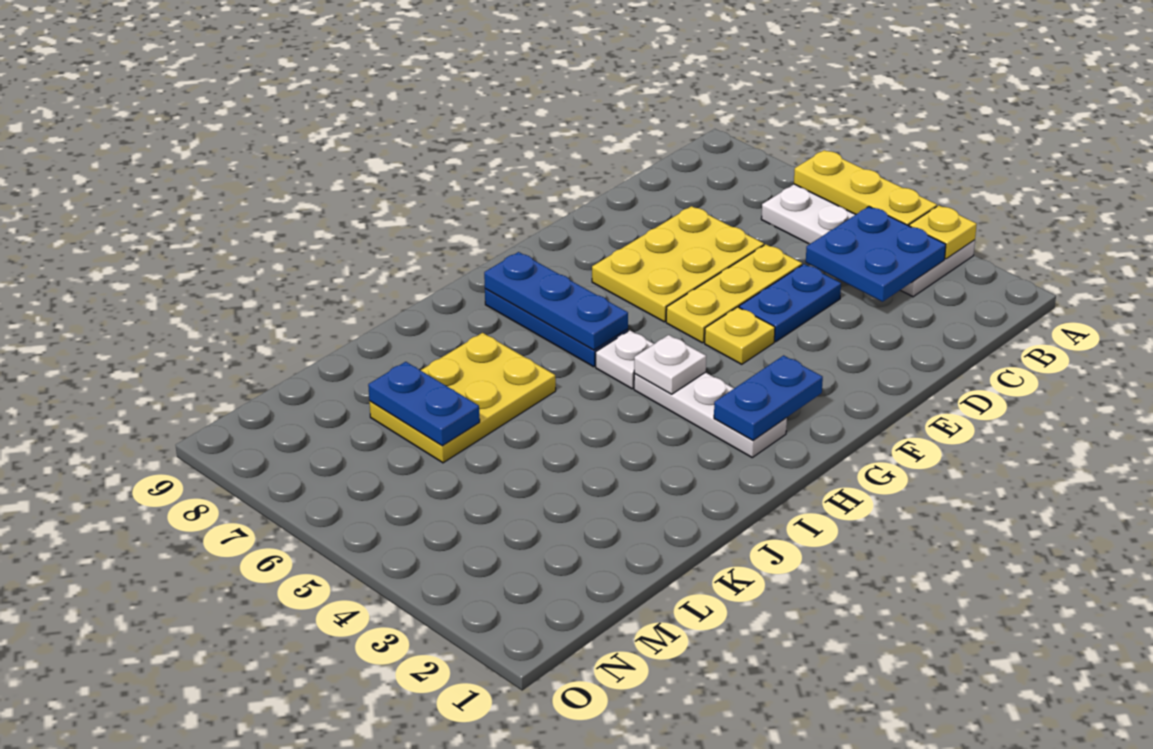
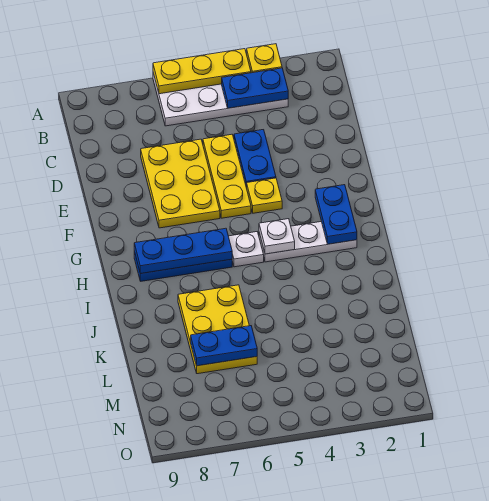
blue 2x2 plate [806,207,946,302] -> blue 1x2 plate [222,68,288,108]

